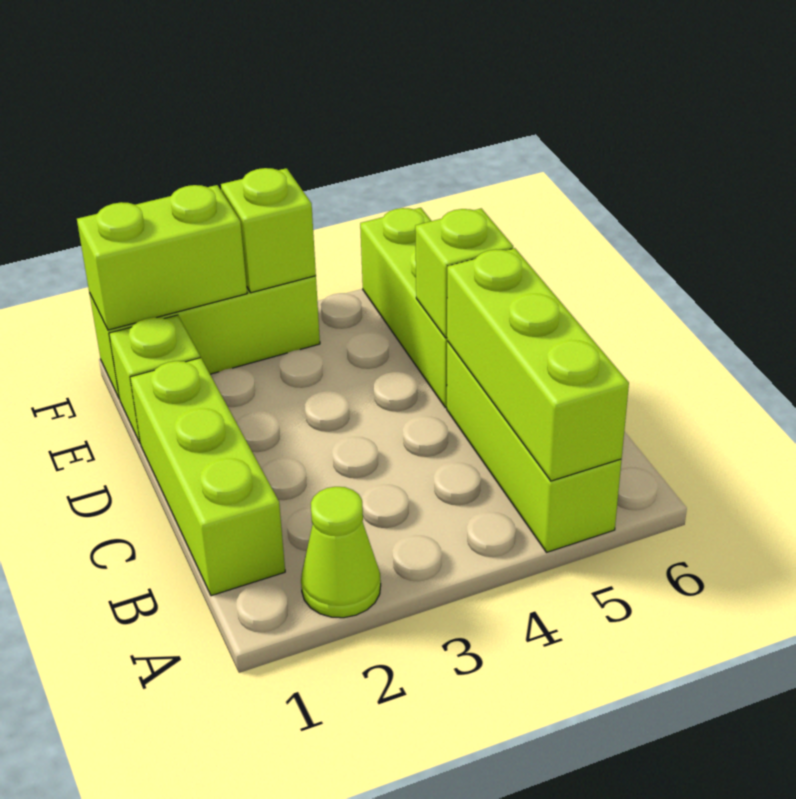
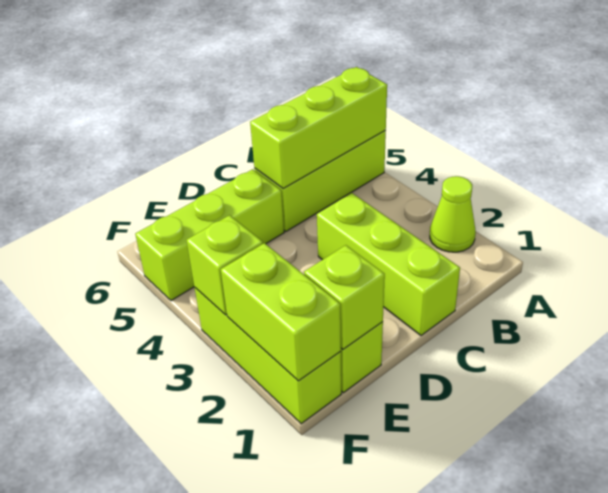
lime 1x3 brick [130,358,285,596] -> lime 1x3 brick turned to [317,193,460,336]
lime 1x1 brick [415,208,513,338] -> lime 1x1 brick moved to [304,245,385,349]

